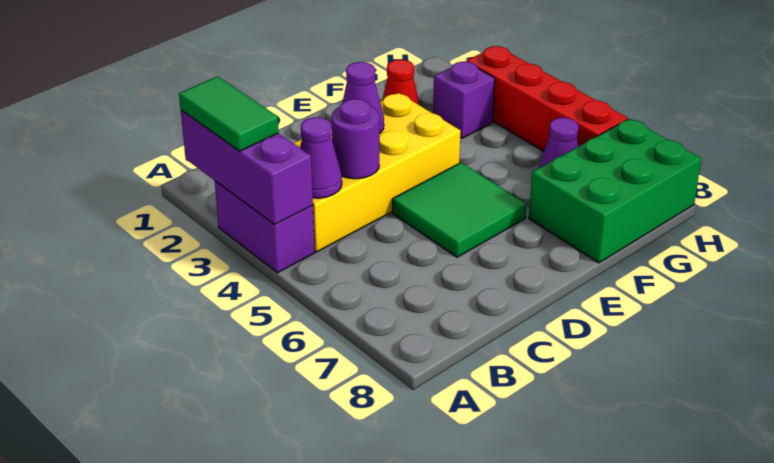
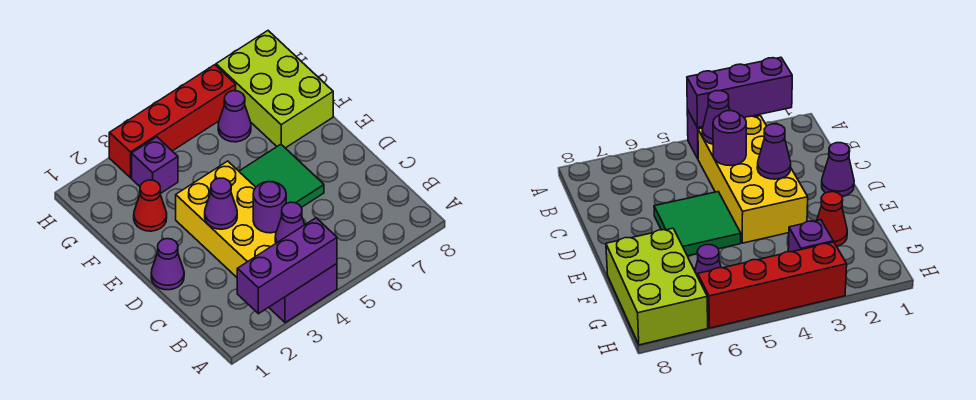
green 1x2 tile [179,76,279,151] -> none
none -> purple 1x1 cone [151,239,184,290]
green 2x3 brick [529,119,701,263] -> lime 2x3 brick [216,31,333,148]

